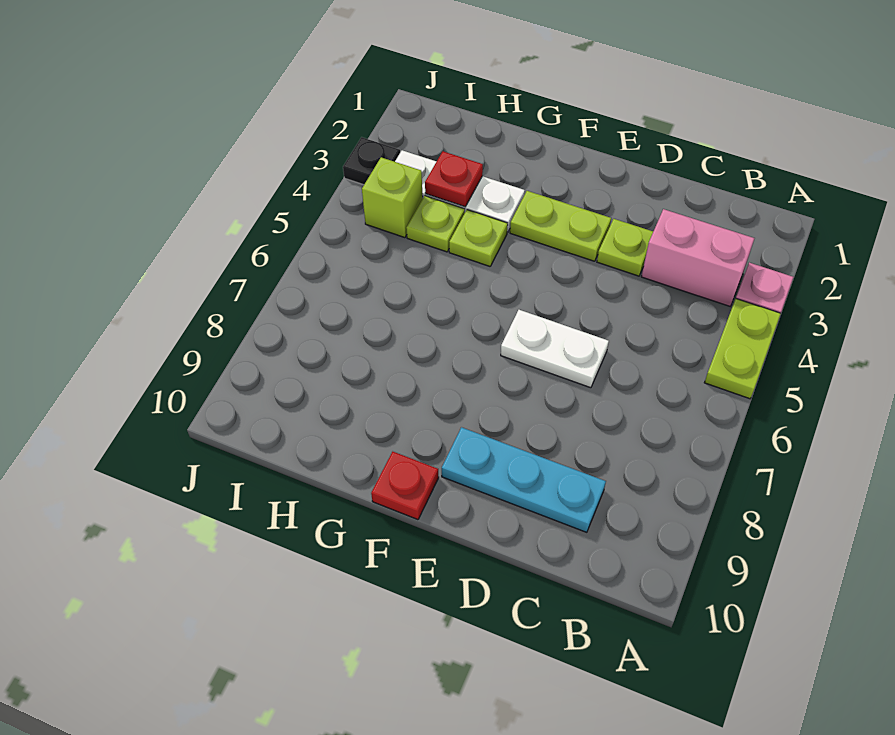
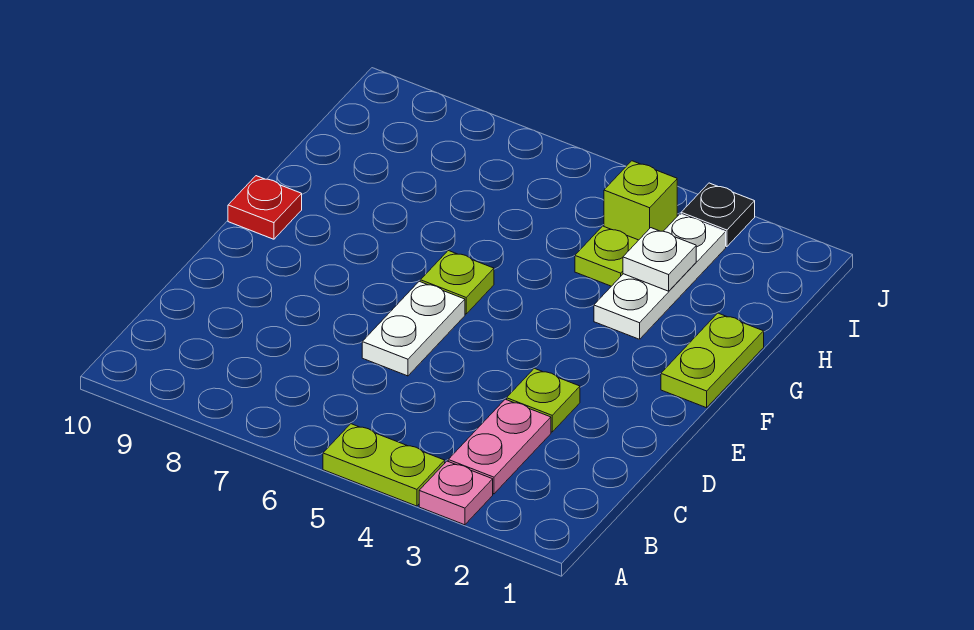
pink 1x2 brick [641,209,755,306] -> pink 1x2 plate [448,399,551,494]
cyan 1x3 plate [442,427,606,532] -> none
lime 1x2 plate [510,191,611,261] -> lime 1x2 plate moved to [661,313,764,408]
lime 1x1 plate [449,210,508,266] -> lime 1x1 plate moved to [420,251,494,314]
red 1x1 plate [425,151,483,207] -> white 1x1 plate [623,228,696,291]

